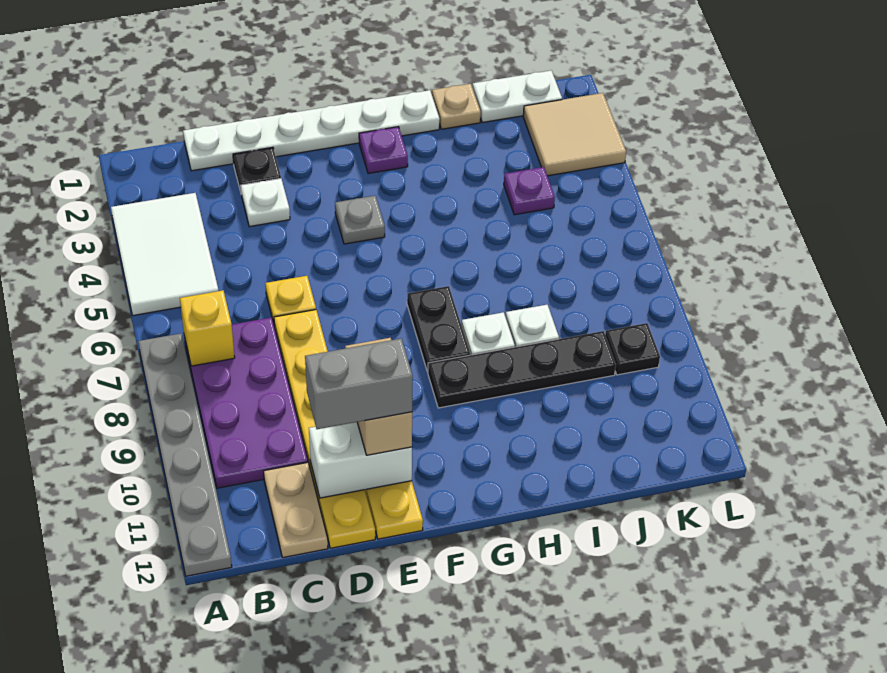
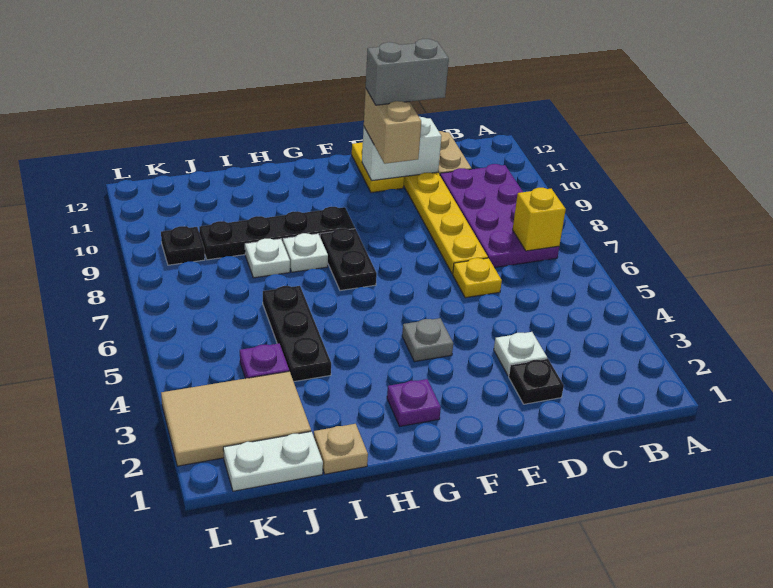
white 2x3 tile [111,193,218,316] -> none
grey 1x6 plate [138,334,232,576] -> none
white 1x6 plate [183,90,440,171] -> none
none -> black 1x3 plate [263,286,331,382]
tan 2x2 tile [523,93,626,176] -> tan 2x3 tile [161,371,311,466]

